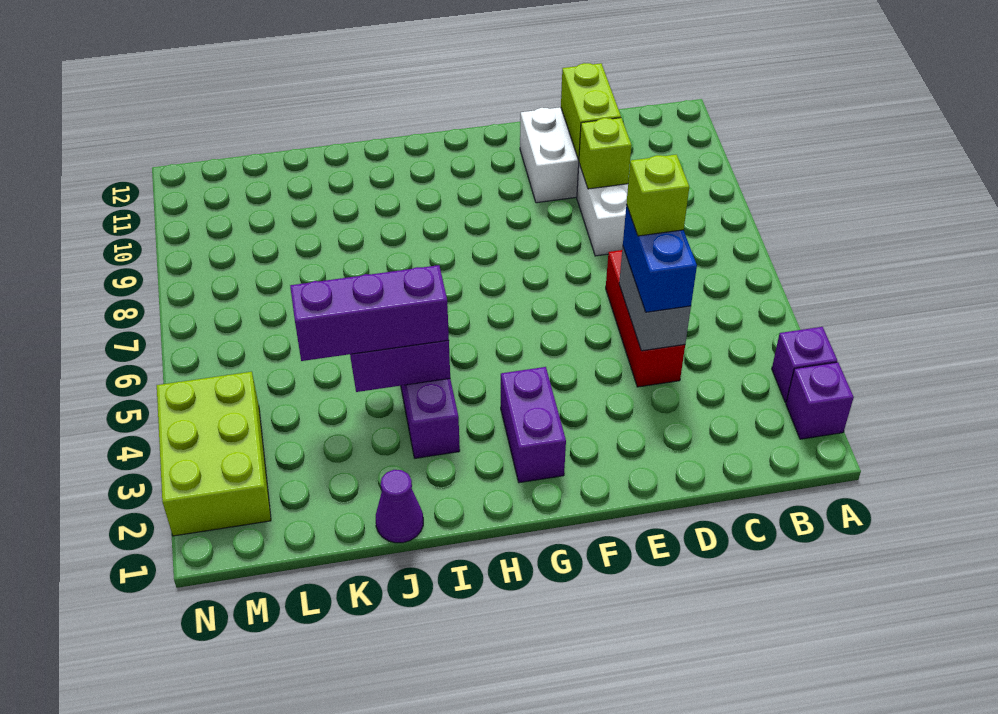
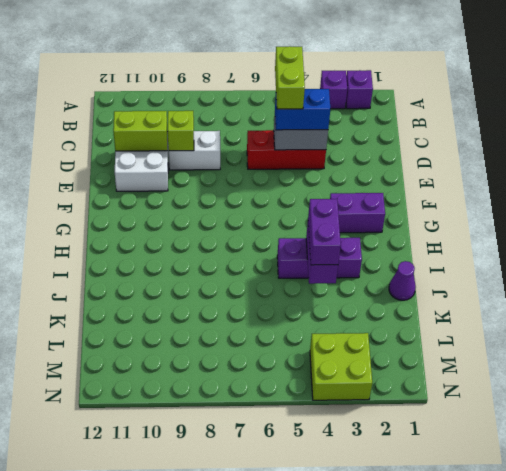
lime 1x1 brick [627,154,689,236] -> lime 1x2 brick [275,46,305,109]
purple 1x3 brick [290,265,449,361] -> purple 1x2 brick [308,199,341,265]
lime 2x3 brick [157,372,271,536] -> lime 2x2 brick [310,333,372,400]

